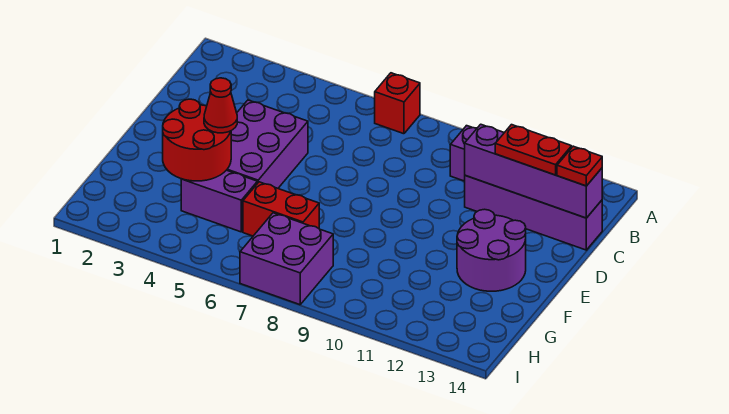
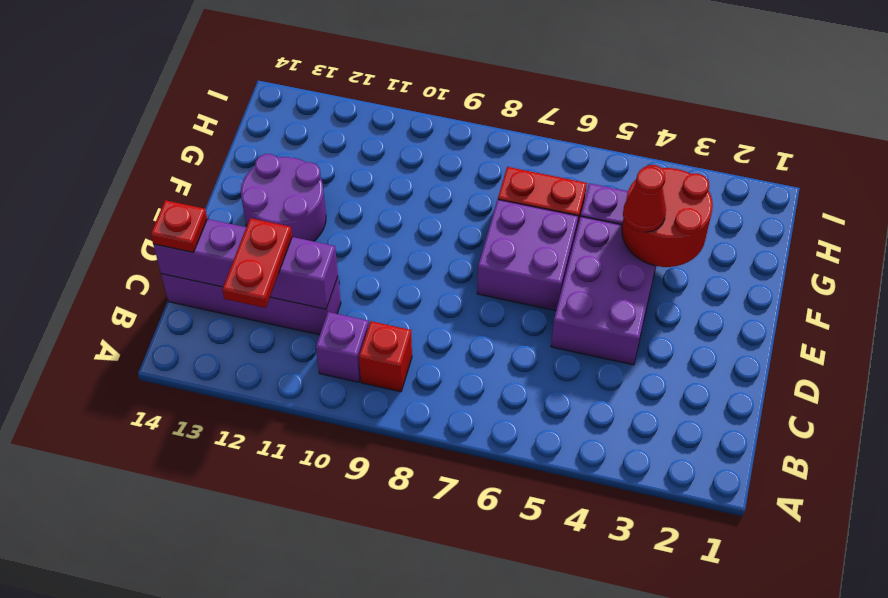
red 1x1 brick [375,73,420,134] -> red 1x1 brick moved to [359,321,412,392]
red 1x2 plate [495,125,572,175] -> red 1x2 plate turned to [222,218,292,308]
purple 2x2 brick [240,213,333,305] -> purple 2x2 brick moved to [477,200,578,311]

